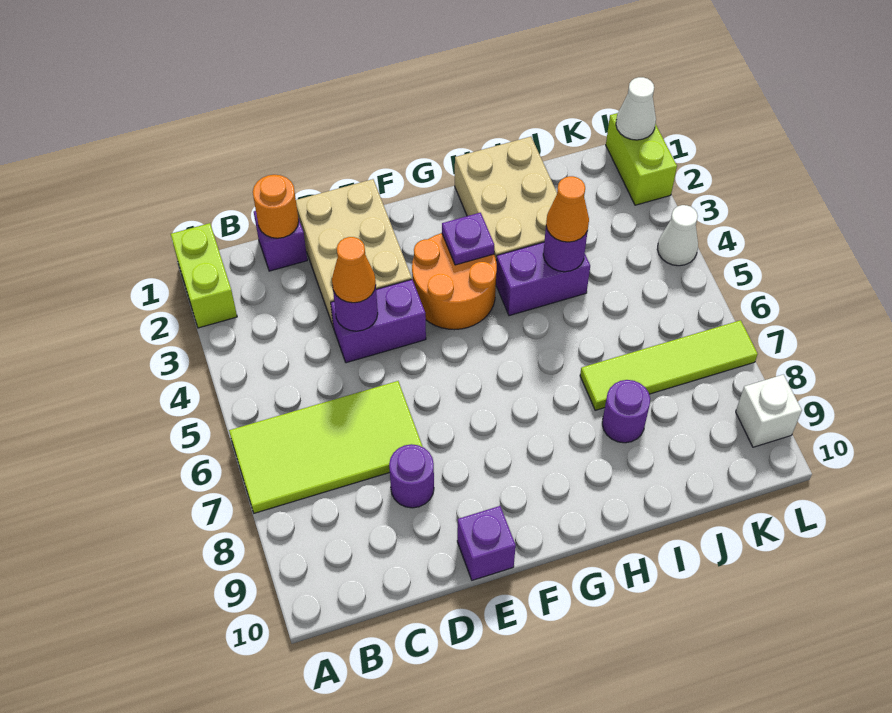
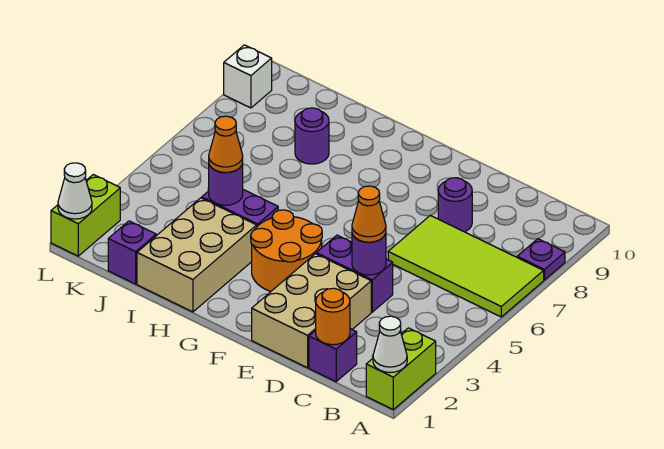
purple 1x1 brick [457,506,516,580] -> purple 1x1 brick moved to [108,221,156,284]
purple 1x1 plate [442,213,494,265] -> purple 1x1 plate moved to [517,239,565,280]
lime 1x4 tile [580,320,758,410] -> none
white 1x1 cone [657,205,698,266] -> white 1x1 cone moved to [373,316,407,373]

